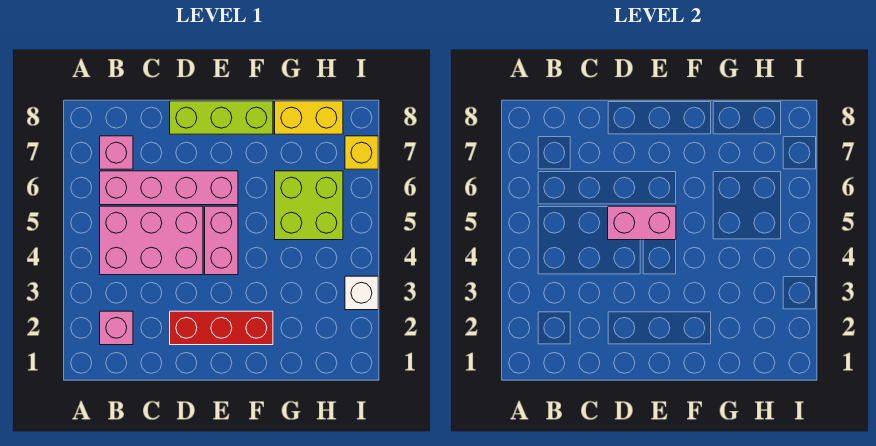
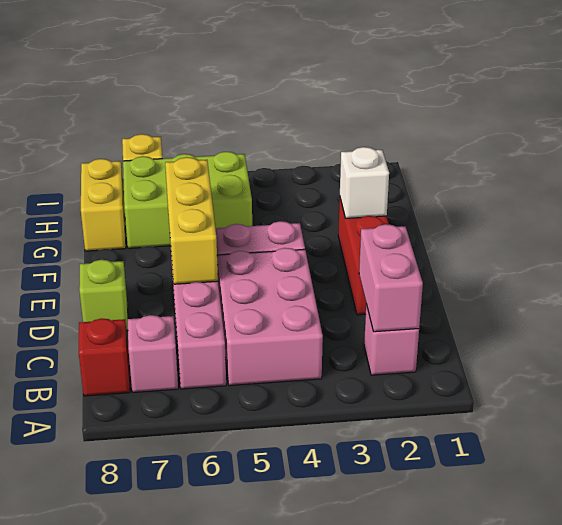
none -> red 1x1 brick [79,318,130,396]
pink 1x2 brick [608,206,676,240] -> pink 1x2 brick moved to [359,224,423,332]
none -> yellow 1x3 brick [165,157,218,284]
lime 1x3 brick [170,101,273,134] -> lime 1x1 brick [79,260,128,331]
lime 2x2 brick [275,171,343,240] -> lime 2x3 brick [123,152,252,248]
white 1x1 brick [345,276,378,310] -> white 1x1 brick moved to [340,147,389,219]

